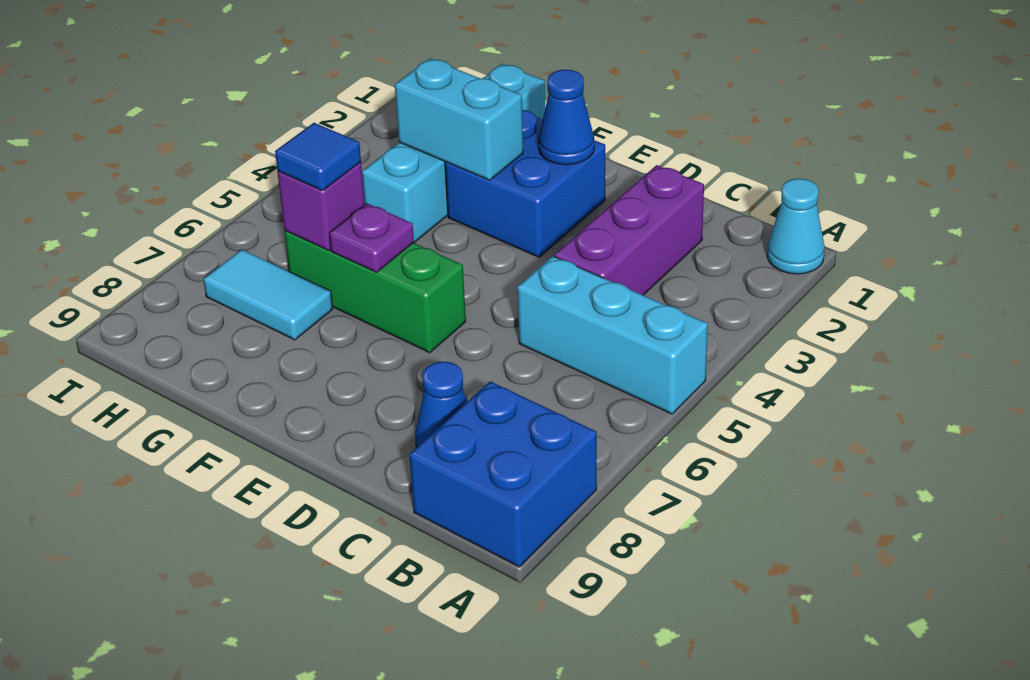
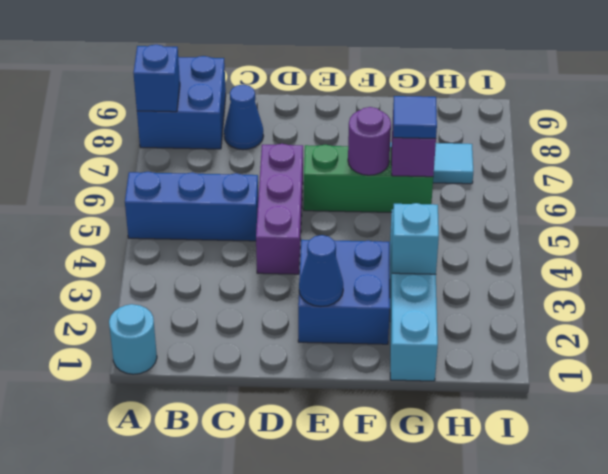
cyan 1x1 cone [767,179,825,274] -> cyan 1x1 round brick [109,304,157,374]
cyan 1x3 brick [517,256,708,414] -> blue 1x3 brick [125,172,258,241]
none -> blue 1x1 brick [133,44,180,112]
purple 1x3 brick [554,165,704,295] -> purple 1x3 brick moved to [256,144,303,274]
cyan 1x2 brick [395,58,523,180] -> cyan 1x1 brick [392,203,439,274]
purple 1x1 plate [329,203,414,272] -> purple 1x1 round brick [348,107,391,175]

